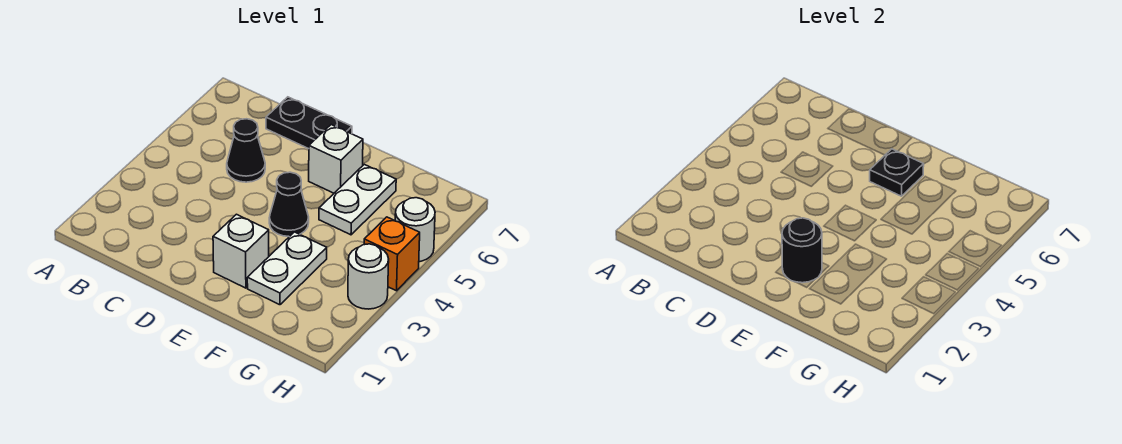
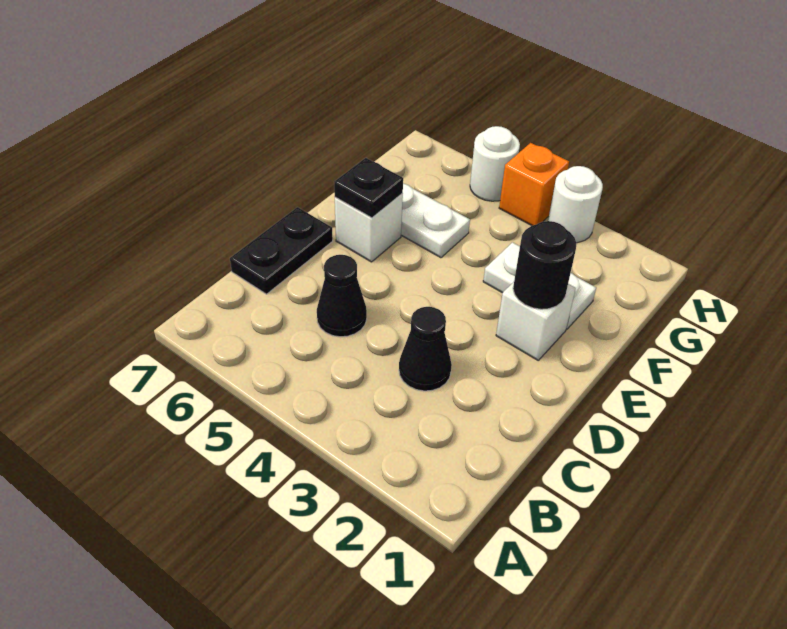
black 1x1 cone [269,172,309,237] -> black 1x1 cone moved to [399,307,452,391]

